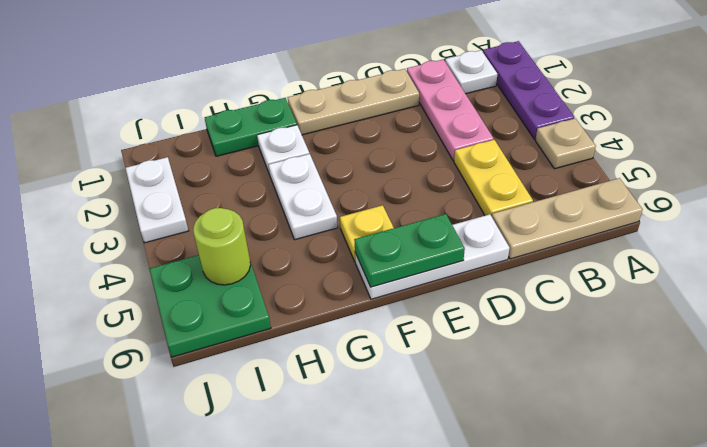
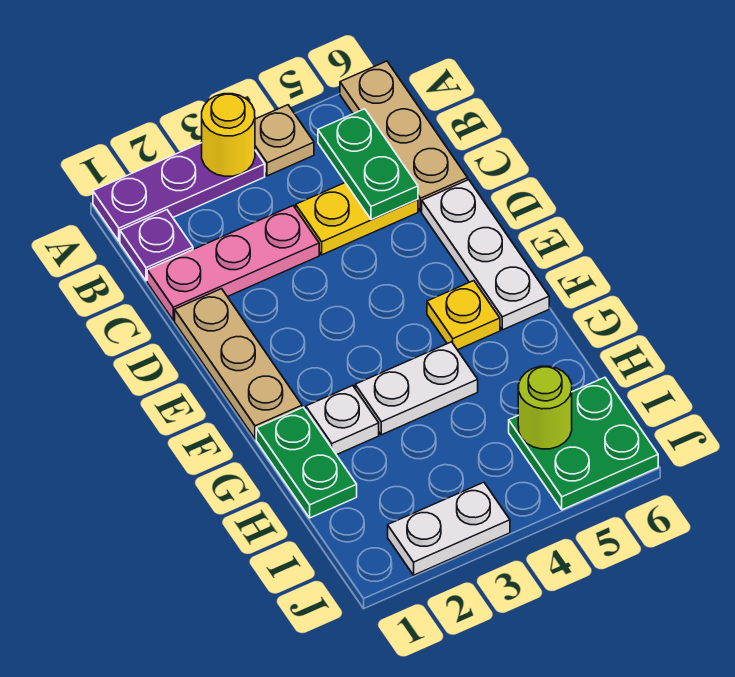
none -> yellow 1x1 round brick [202,94,255,176]
white 1x1 plate [445,50,497,94] -> purple 1x1 plate [120,210,193,281]
green 1x2 plate [354,214,465,287] -> green 1x2 plate moved to [318,109,418,220]

